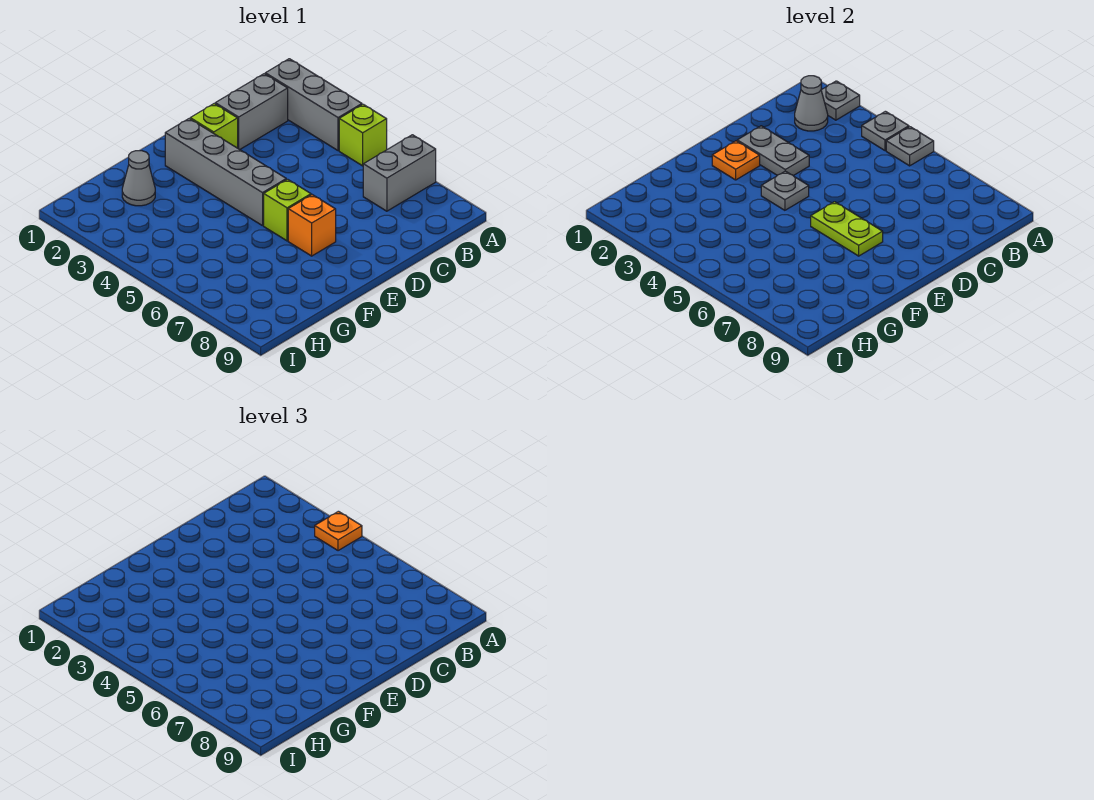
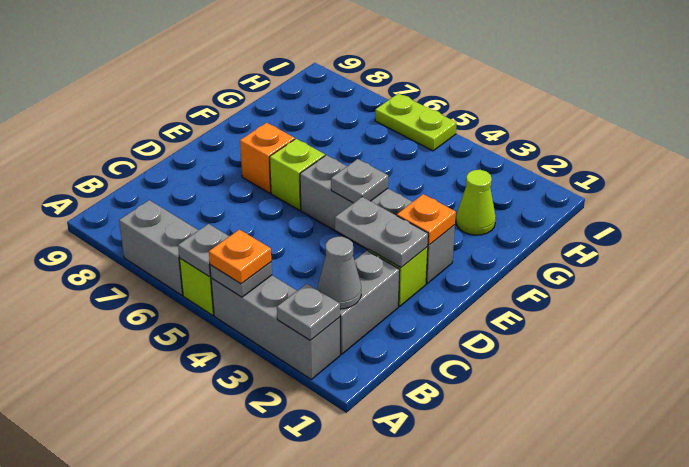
grey 1x2 brick [363,135,436,211] -> grey 1x2 brick turned to [119,200,198,295]
lime 1x2 plate [811,202,883,256] -> lime 1x2 plate moved to [375,93,456,151]
grey 1x1 cone [122,151,155,206] -> lime 1x1 cone [456,170,496,235]

